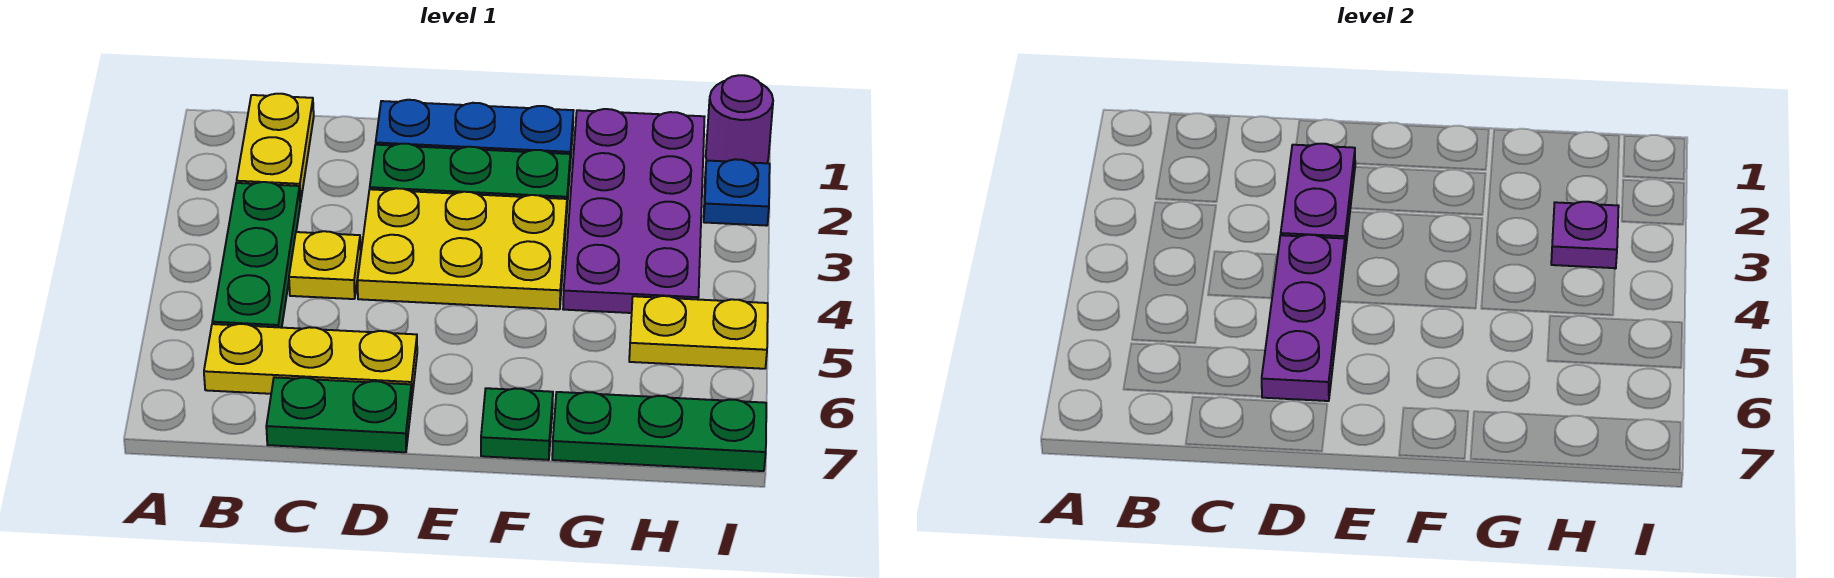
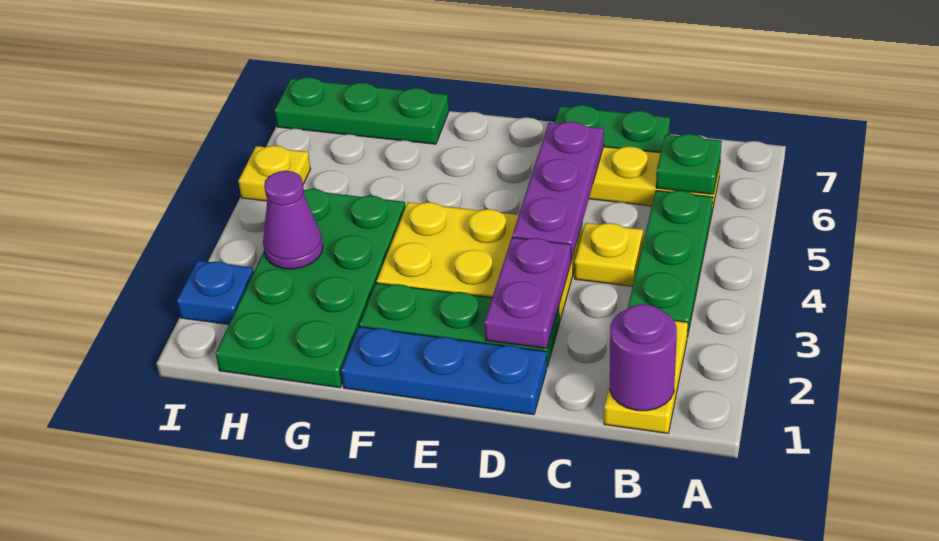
green 1x1 plate [481,388,553,460] -> green 1x1 plate moved to [656,134,722,194]
purple 2x4 plate [563,109,704,313] -> green 2x4 plate [216,189,405,388]
purple 1x1 plate [1551,202,1619,269] -> purple 1x1 cone [263,171,323,269]
yellow 1x2 plate [629,296,768,369] -> yellow 1x1 plate [238,146,310,201]
purple 1x1 round brick [706,75,773,163] -> purple 1x1 round brick moved to [610,304,677,411]

